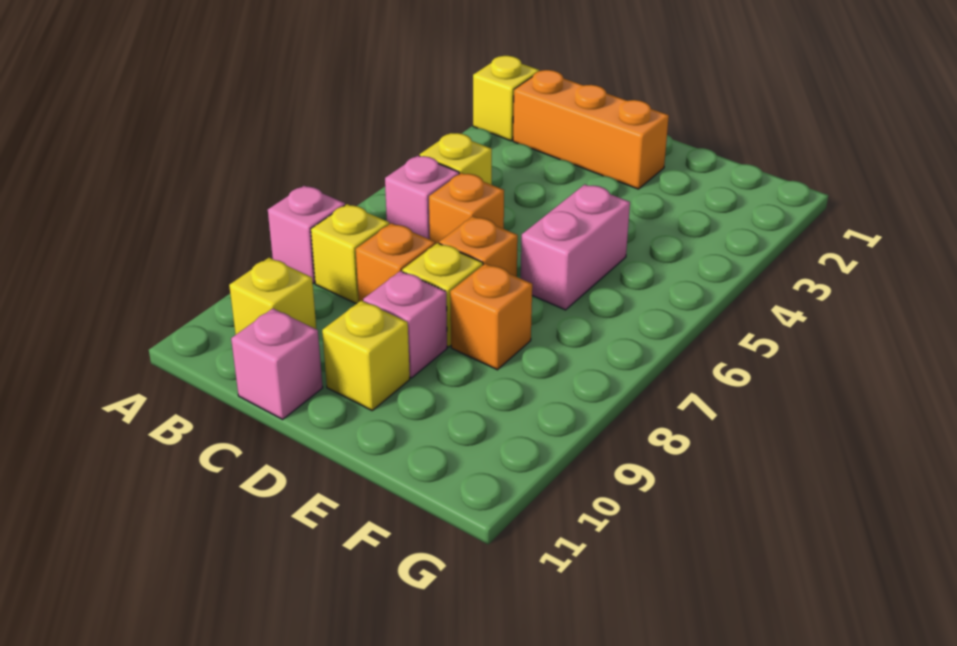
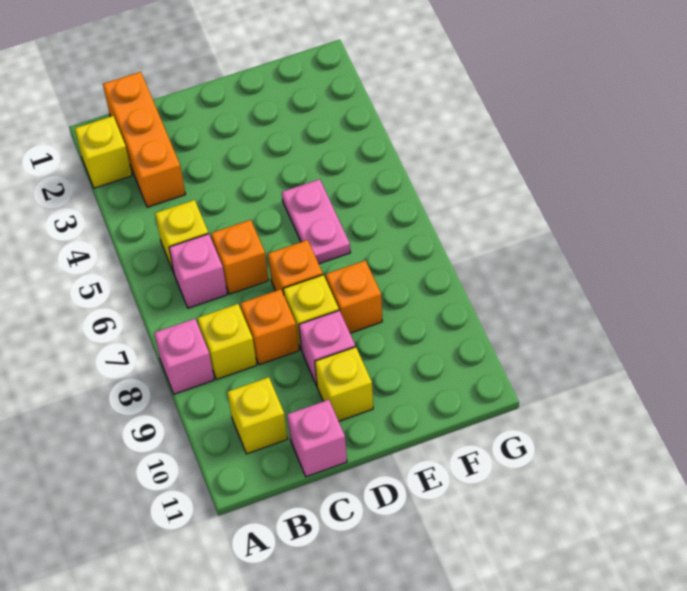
orange 1x3 brick [513,70,669,189] -> orange 1x3 brick turned to [103,72,185,207]
pink 1x2 brick [521,184,630,310] -> pink 1x2 plate [282,179,350,264]

